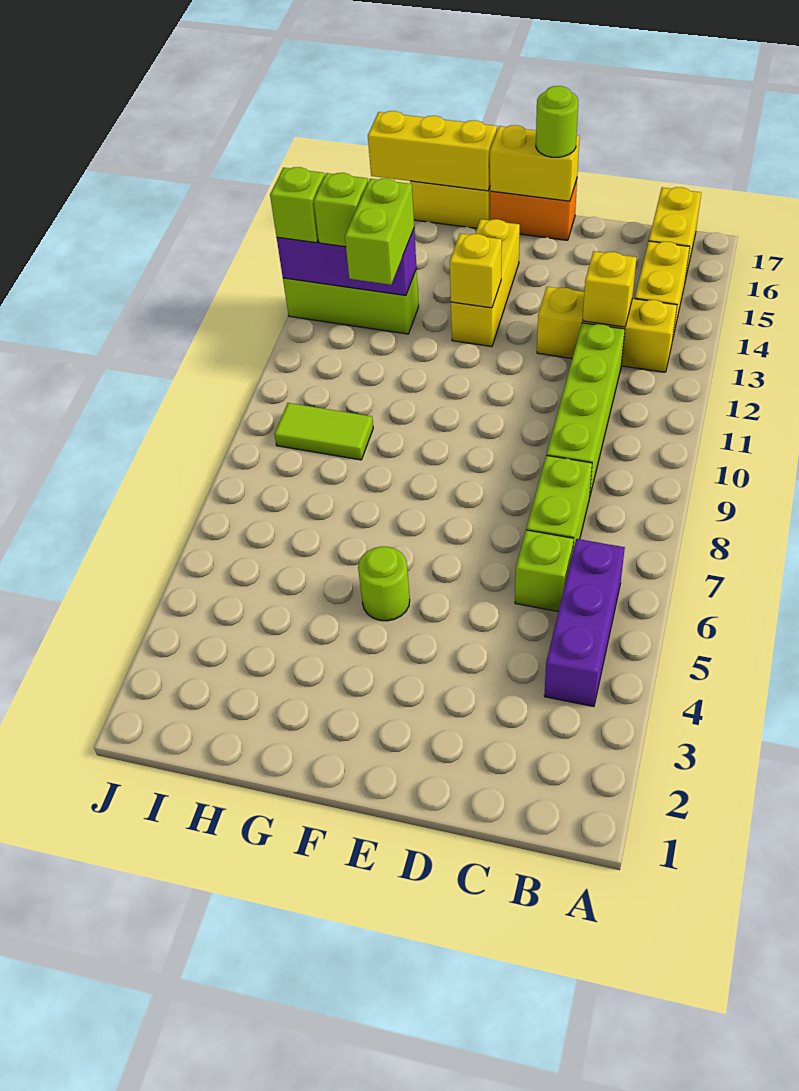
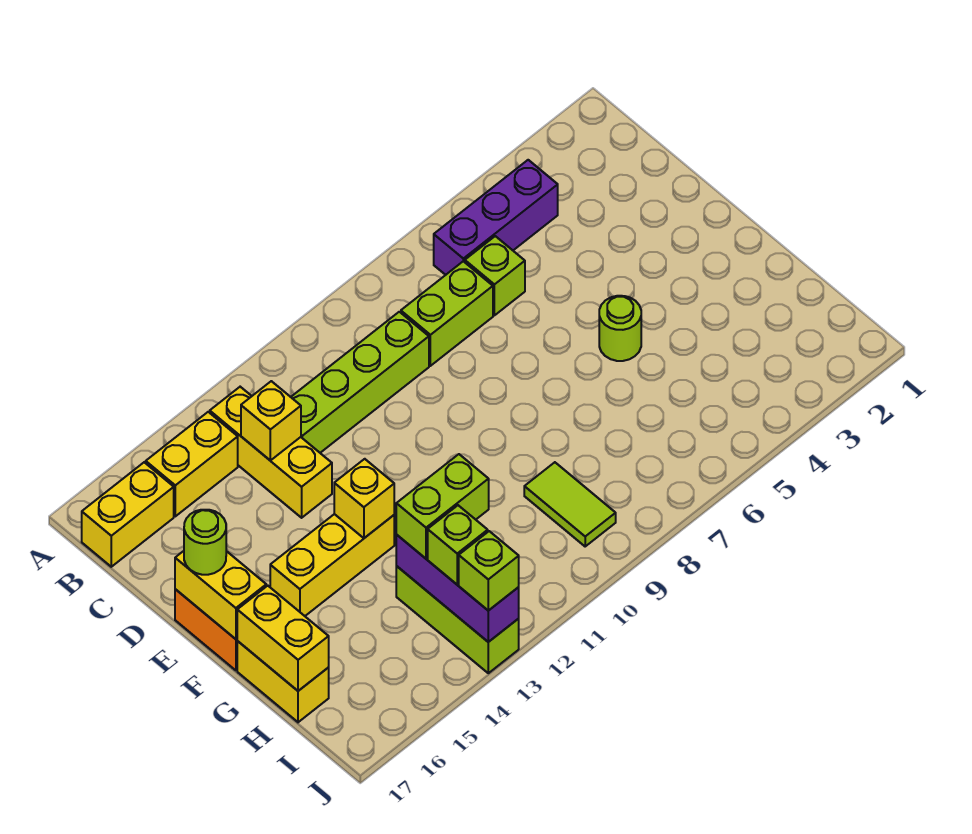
yellow 1x3 brick [368,111,497,191] -> yellow 1x2 brick [237,586,329,691]

